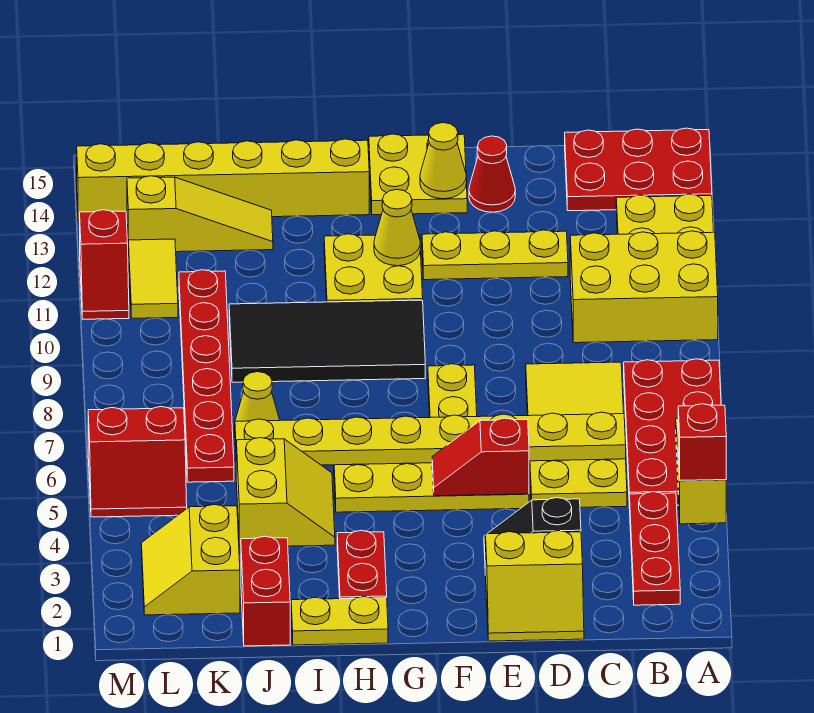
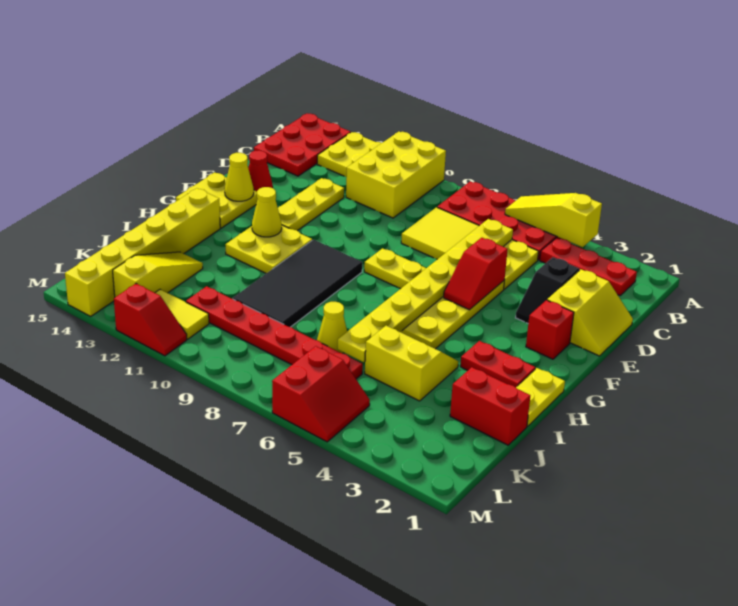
red 1x1 brick [678,404,726,480] -> red 1x1 brick moved to [526,300,574,359]
yellow 2x2 slope [142,504,240,615] -> none

